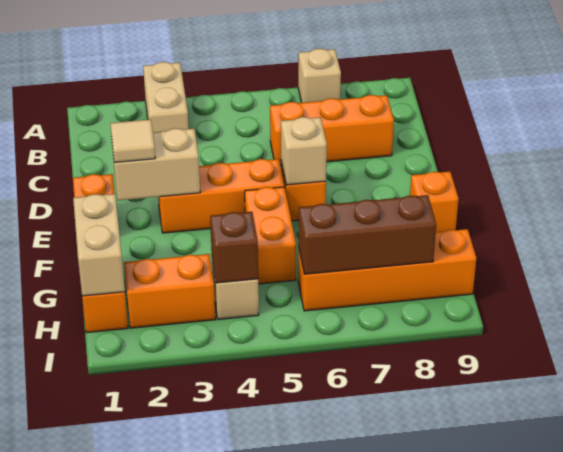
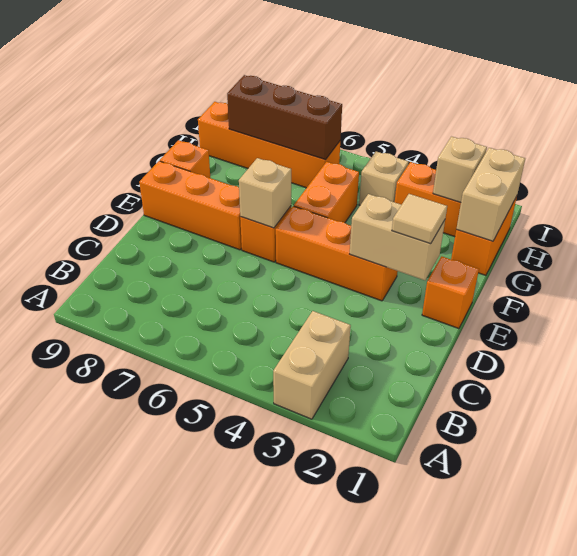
tan 1x1 brick [298,49,341,103] -> tan 1x1 brick moved to [433,137,487,203]
orange 1x3 brick [270,95,394,166] -> orange 1x3 brick moved to [139,161,242,250]
brown 1x1 brick [210,212,258,283] -> none

